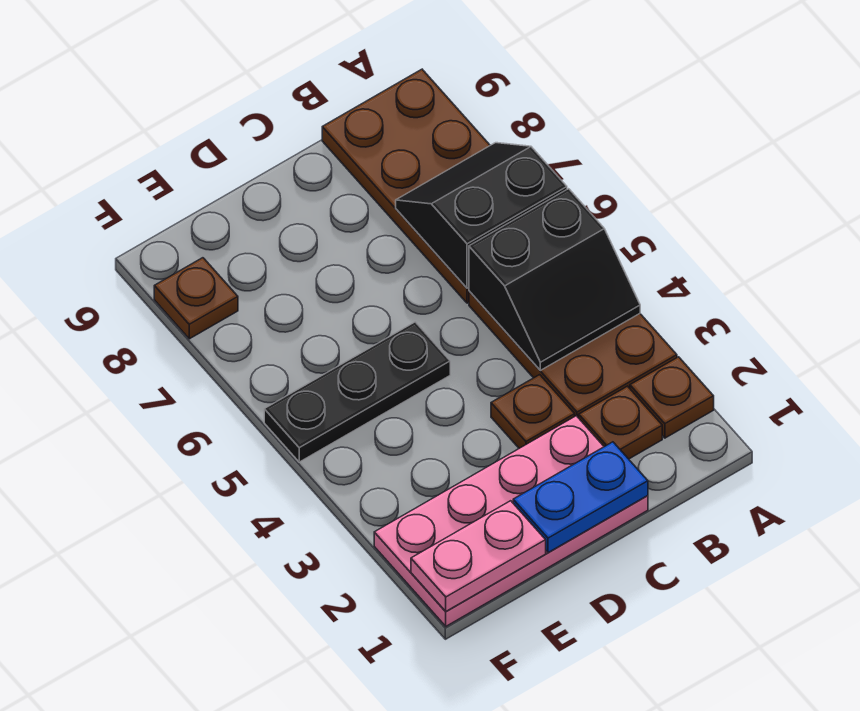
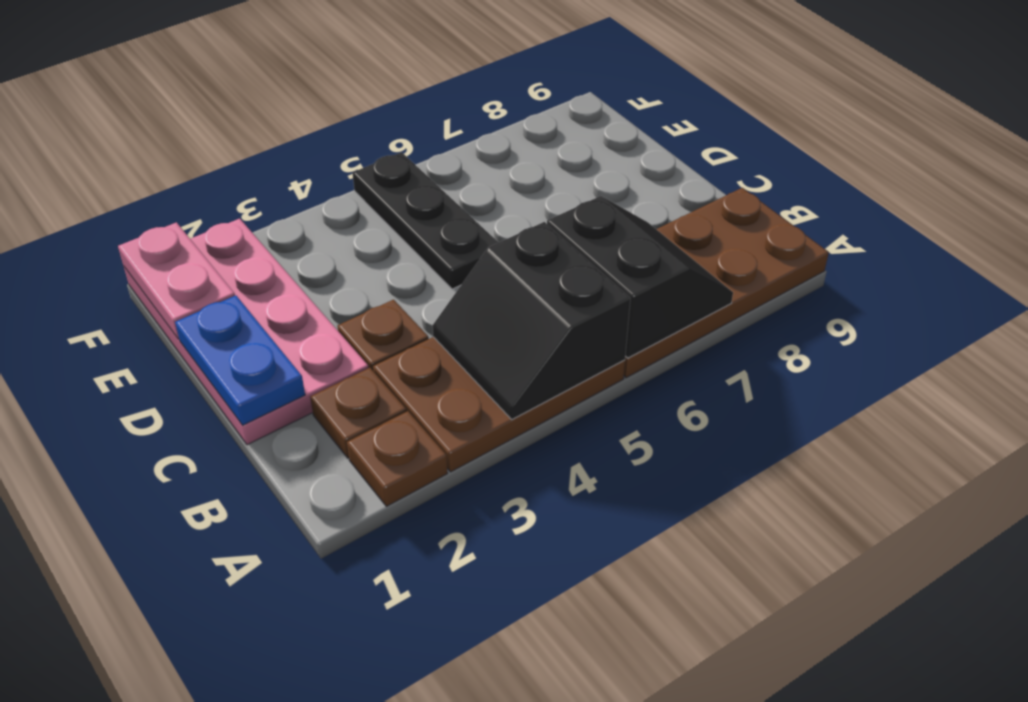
brown 1x1 plate [154,258,238,339] -> none

